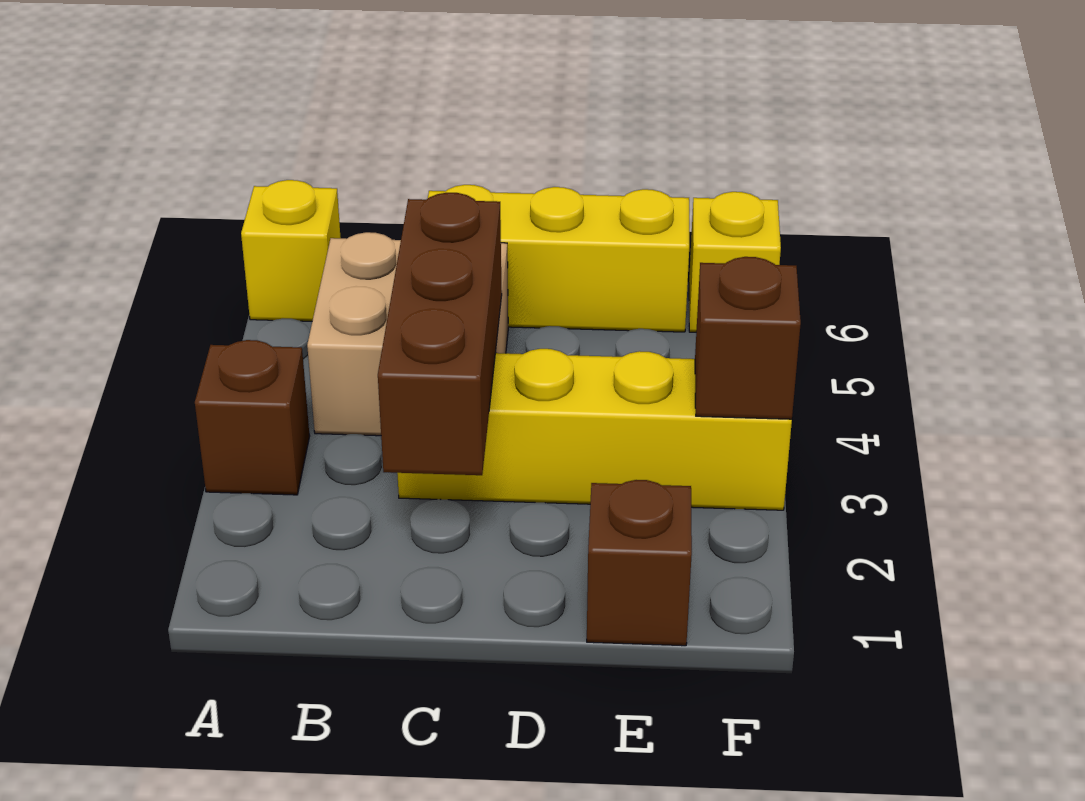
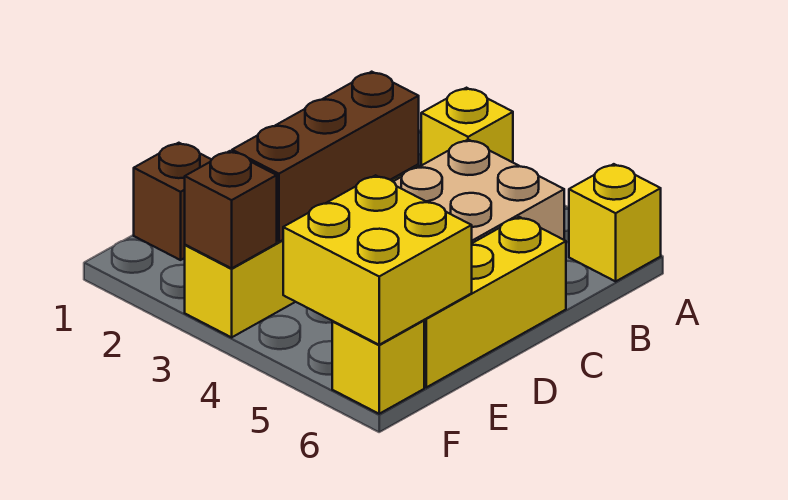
brown 1x1 brick [195,340,310,495] -> yellow 1x1 brick [421,88,513,165]
brown 1x3 brick [378,193,502,475] -> brown 1x3 brick turned to [232,72,419,242]
none -> yellow 2x2 brick [283,175,472,345]

